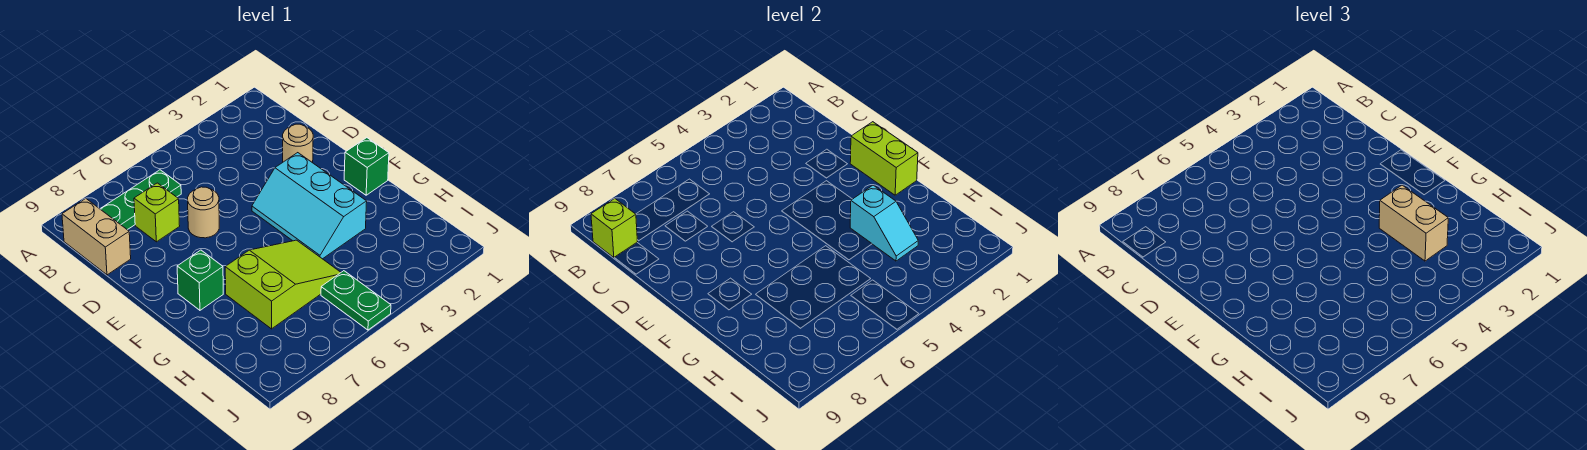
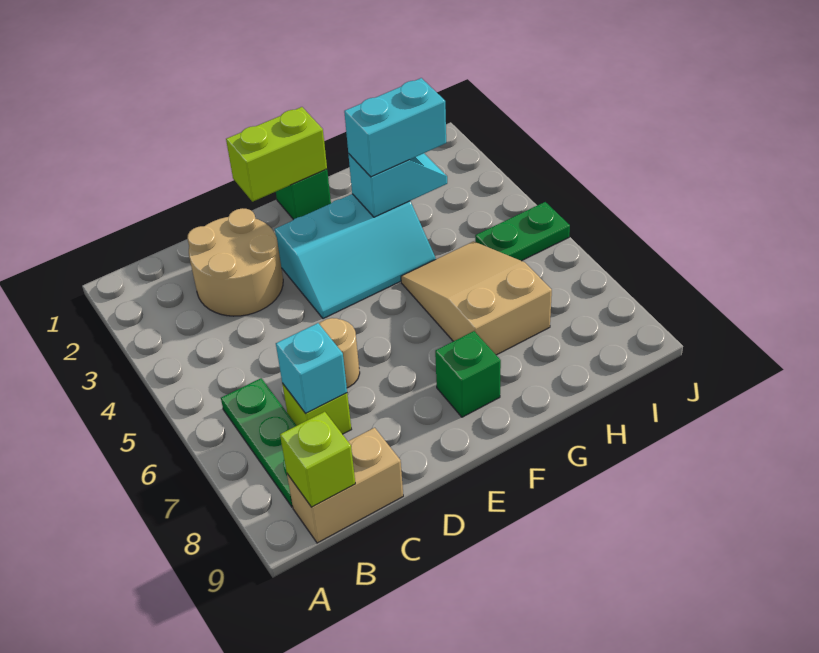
none -> cyan 1x1 brick [276,323,347,413]
tan 1x1 round brick [283,124,313,163] -> tan 2x2 round brick [187,208,283,316]
tan 1x2 brick [1379,185,1448,261] -> cyan 1x2 brick [344,78,446,177]
lime 2x3 slope [225,240,341,329] -> tan 2x3 slope [401,241,552,355]

